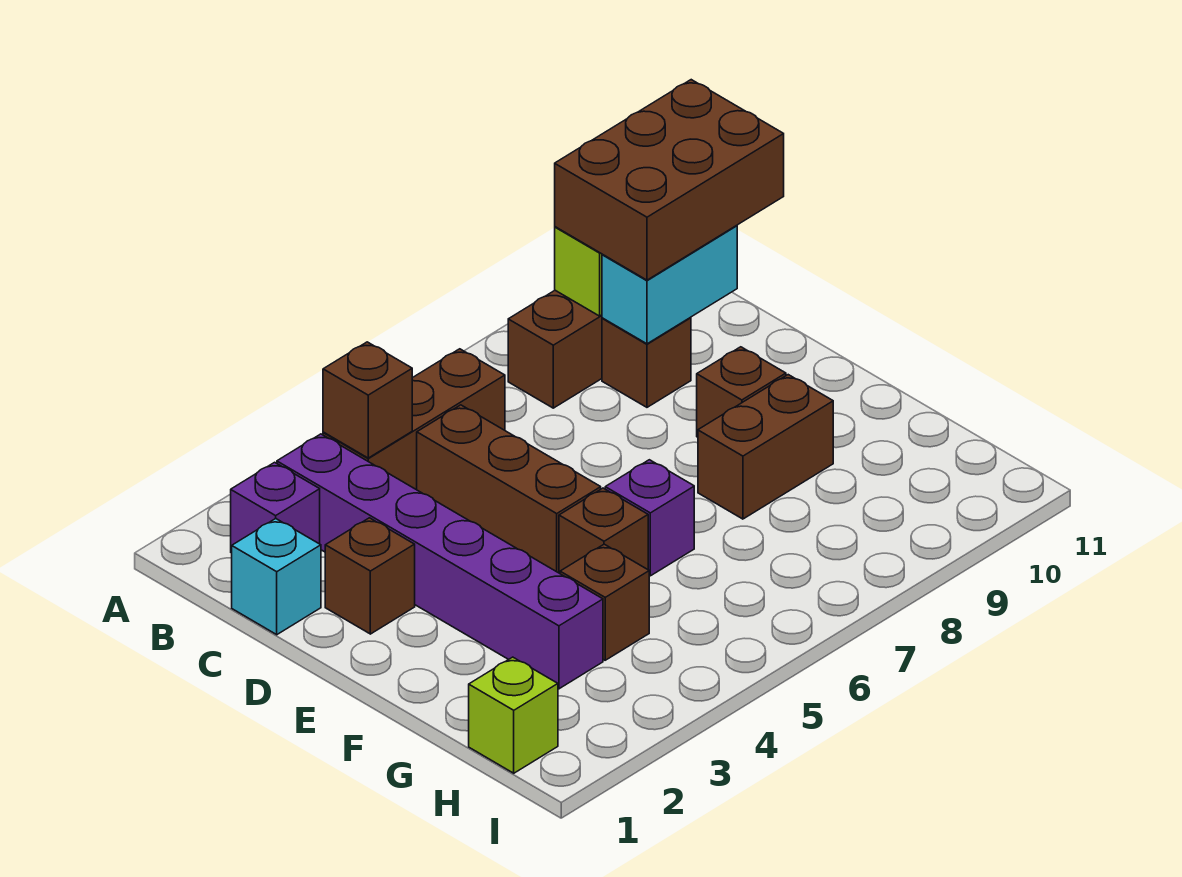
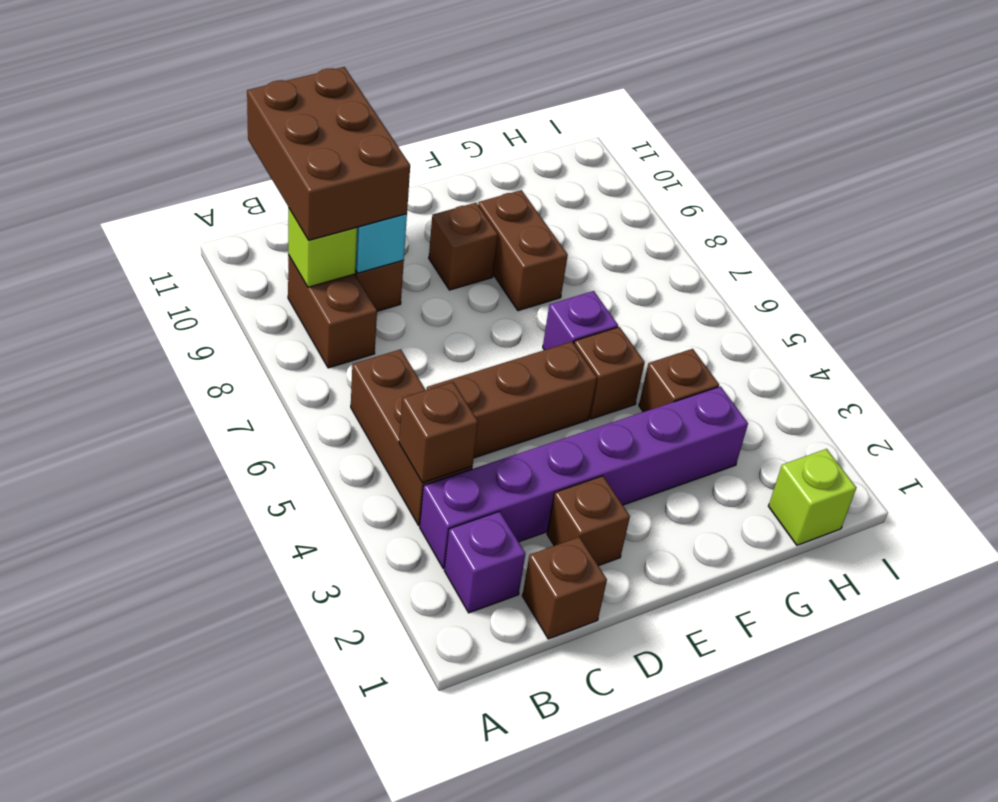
cyan 1x1 brick [232,519,321,635] -> brown 1x1 brick [522,537,607,639]

